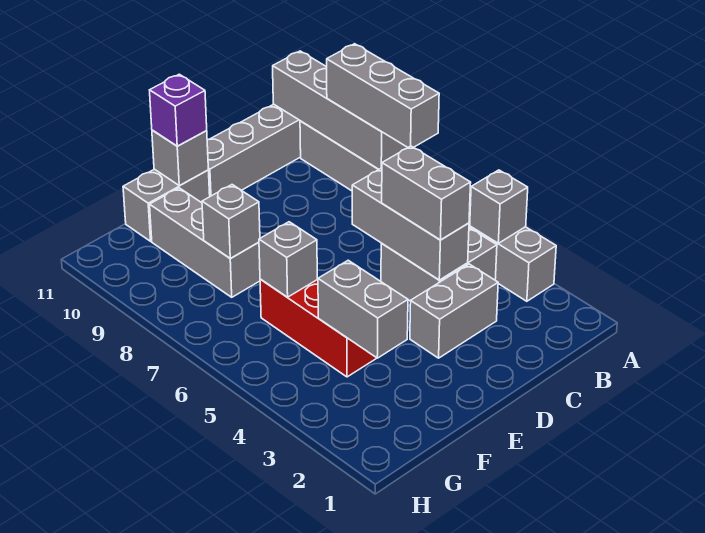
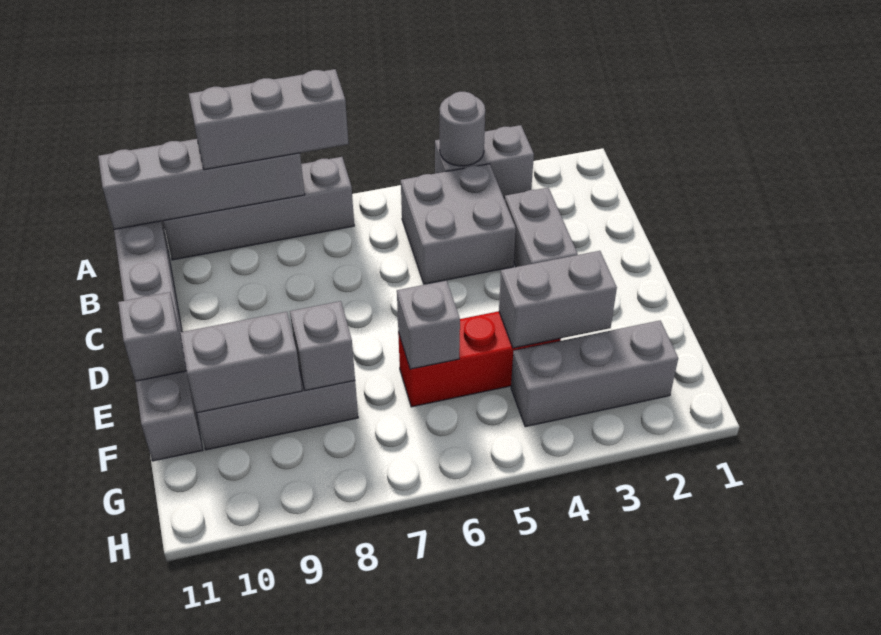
grey 1x1 brick [470,170,528,243] -> grey 1x1 round brick [440,92,485,166]
grey 1x3 brick [352,169,469,280] -> grey 1x3 brick moved to [511,321,678,427]
grey 1x2 brick [382,146,471,240] -> grey 1x2 brick moved to [180,312,302,413]
purple 1x1 brick [150,74,207,146] -> none

